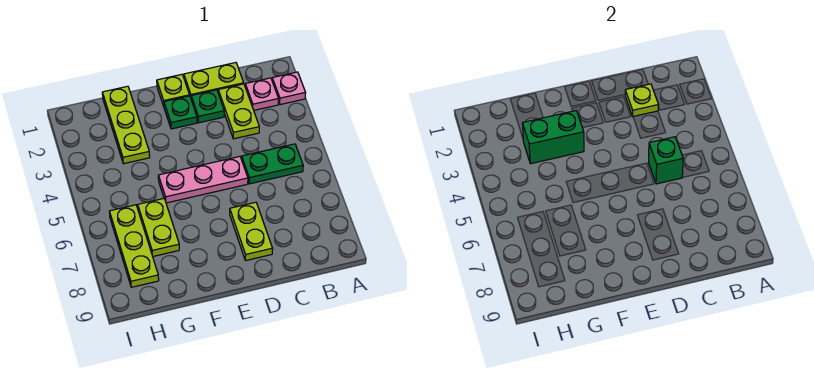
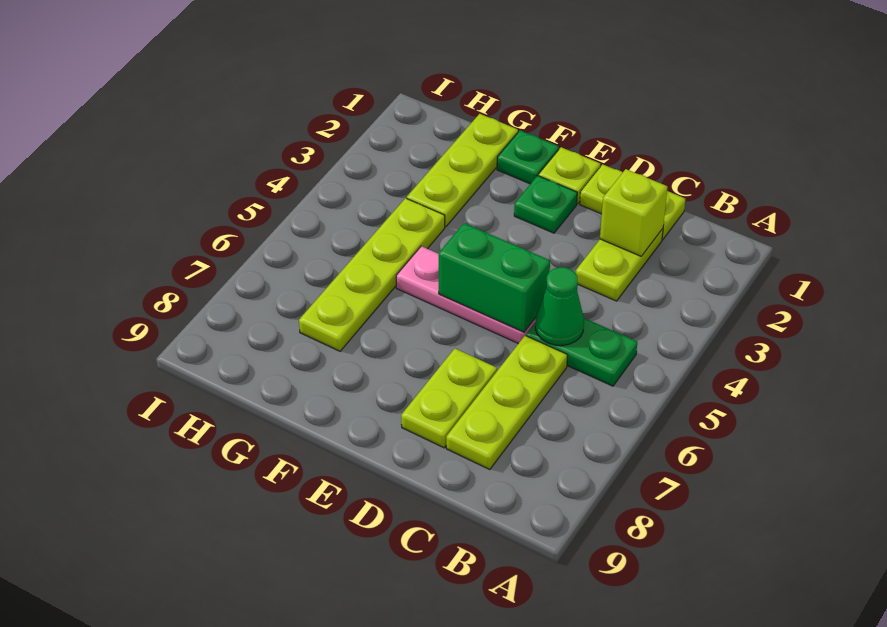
pink 1x1 plate [272,72,306,105] -> none
pink 1x1 plate [245,78,279,110] -> none
lime 1x1 plate [625,84,658,116] -> lime 1x1 brick [600,169,667,256]
green 1x1 brick [649,137,683,184] -> green 1x1 cone [535,267,584,345]
green 1x1 plate [191,90,224,123] -> green 1x1 plate moved to [497,130,559,184]
green 1x2 brick [523,111,584,164] -> green 1x2 brick moved to [439,223,550,332]
lime 1x2 plate [138,199,179,256] -> lime 1x4 plate [299,198,445,351]
lime 1x3 plate [109,205,159,287] -> lime 1x3 plate moved to [446,336,568,470]

